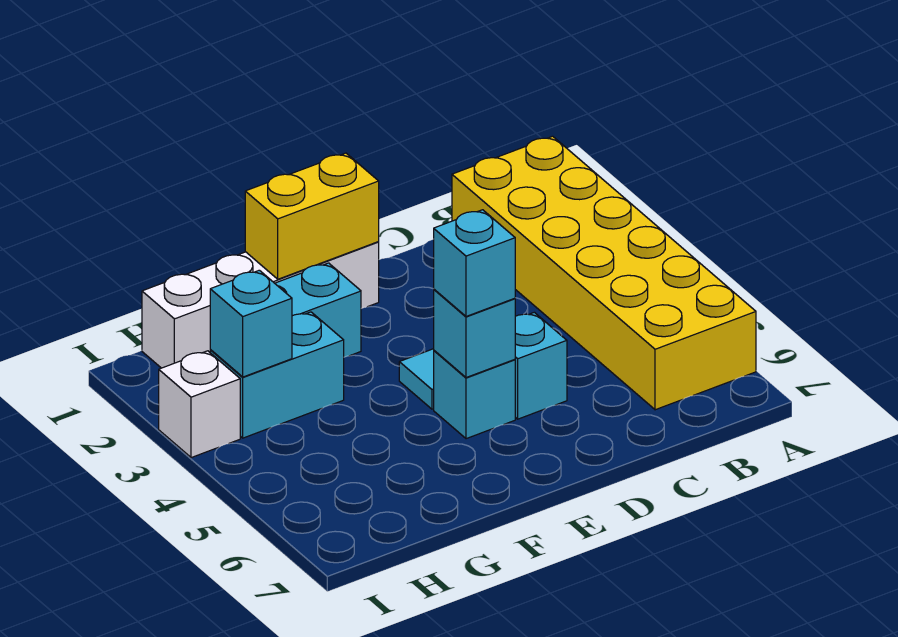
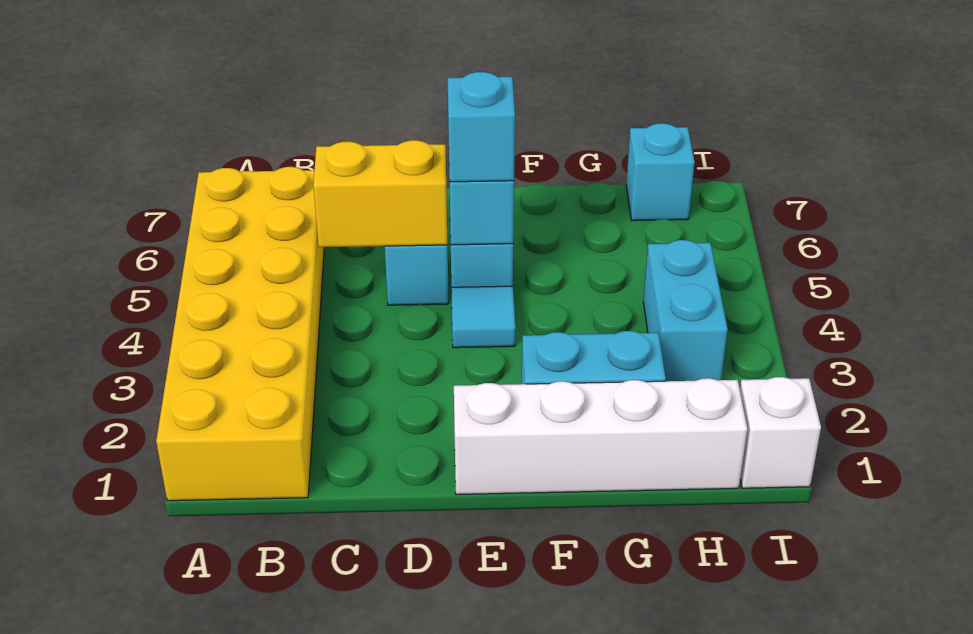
yellow 1x2 brick [245,153,379,279] -> yellow 1x2 brick moved to [313,140,448,247]
cyan 1x2 brick [210,312,344,438] -> cyan 1x2 brick turned to [643,240,728,381]
cyan 1x1 brick [210,270,292,377] -> cyan 1x1 brick moved to [626,123,695,221]
white 1x1 brick [159,351,240,458] -> white 1x1 brick moved to [740,377,821,488]

